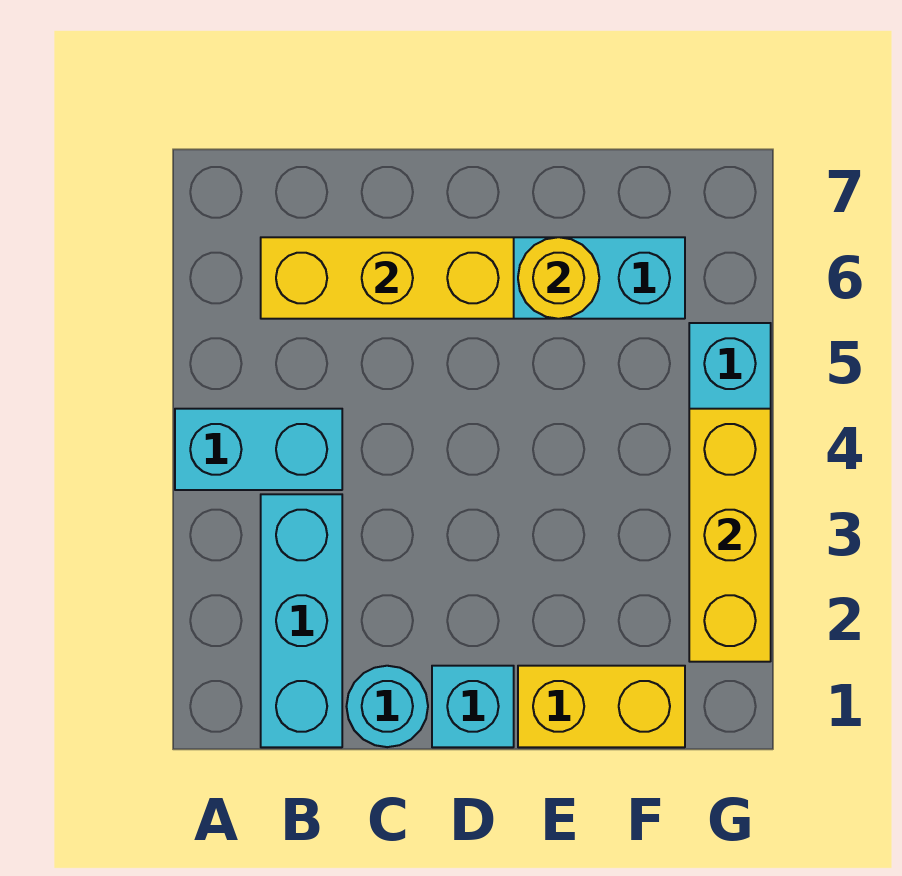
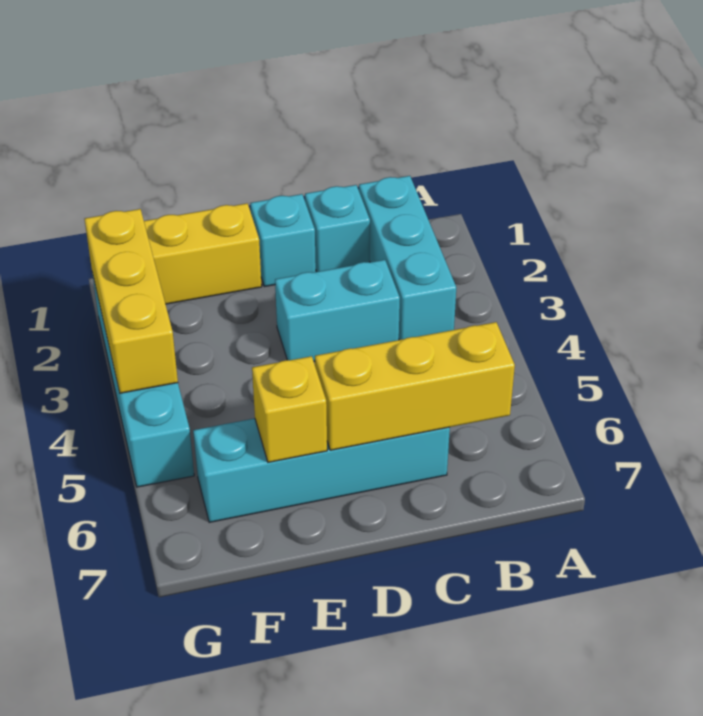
cyan 1x2 brick [175,409,342,490] -> cyan 1x2 brick moved to [275,260,400,361]
cyan 1x1 round brick [347,666,428,747] -> cyan 1x1 brick [305,185,370,272]
yellow 1x1 round brick [518,237,599,319] -> yellow 1x1 brick [252,356,327,462]

